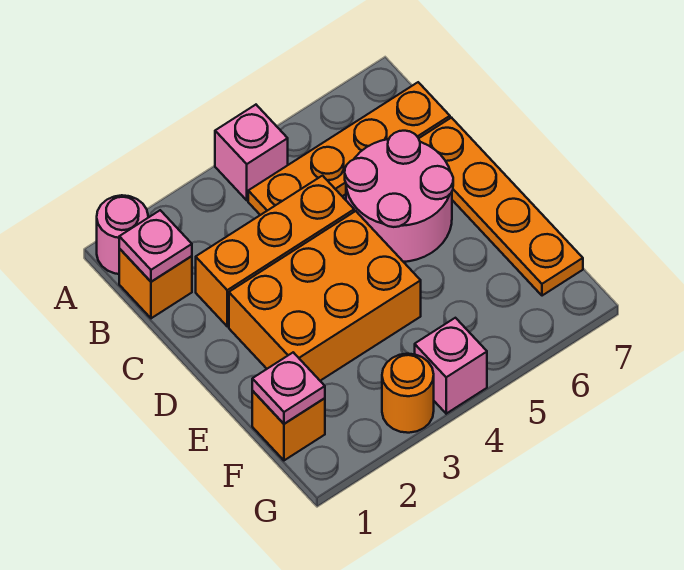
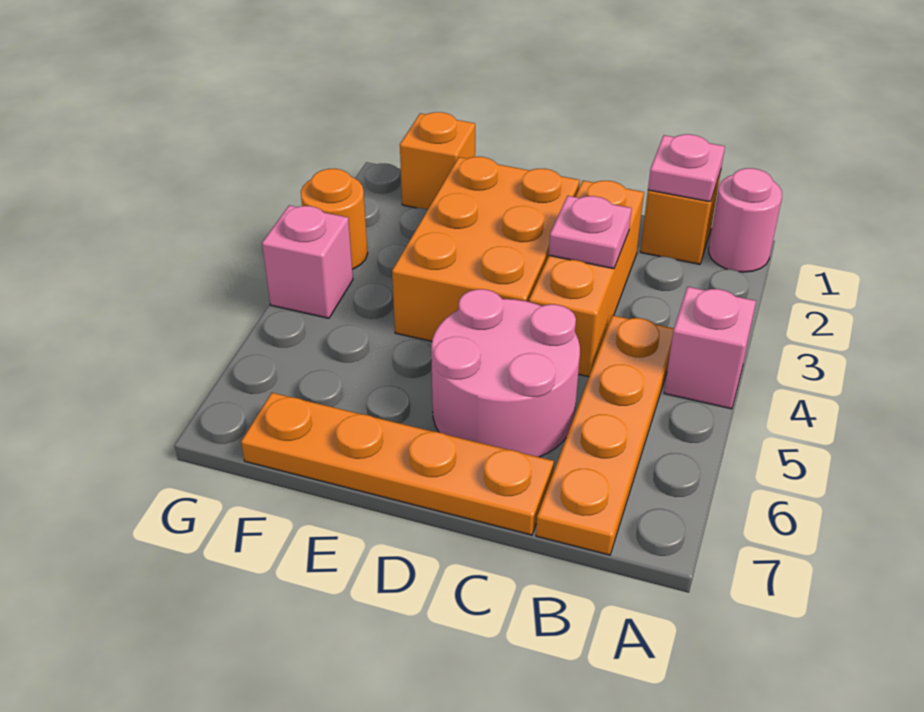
pink 1x1 plate [252,352,325,424] -> pink 1x1 plate moved to [549,196,632,269]

